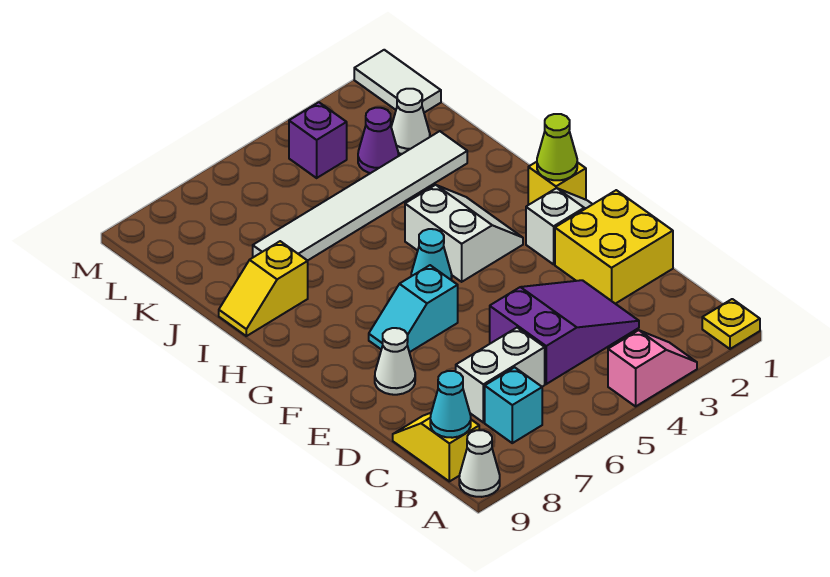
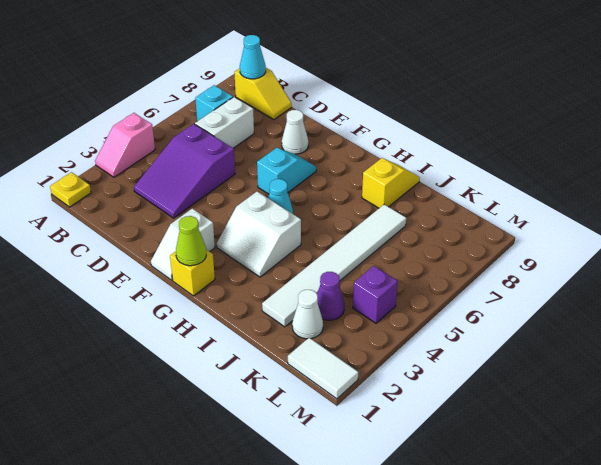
white 1x1 cone [459,430,500,497] -> none
yellow 2x2 brick [555,190,673,304] -> none

